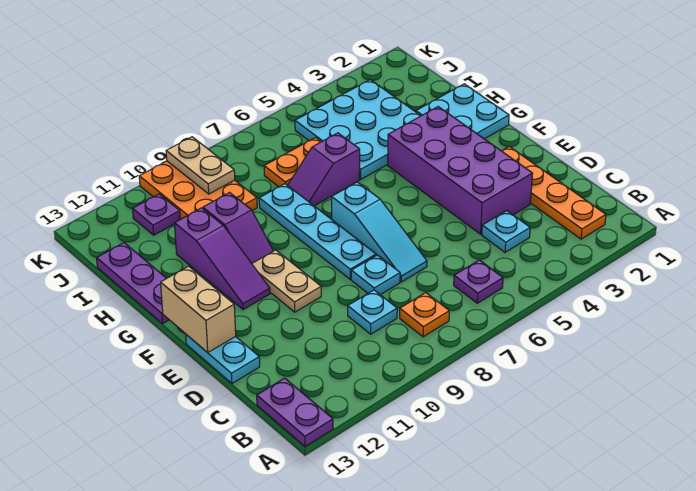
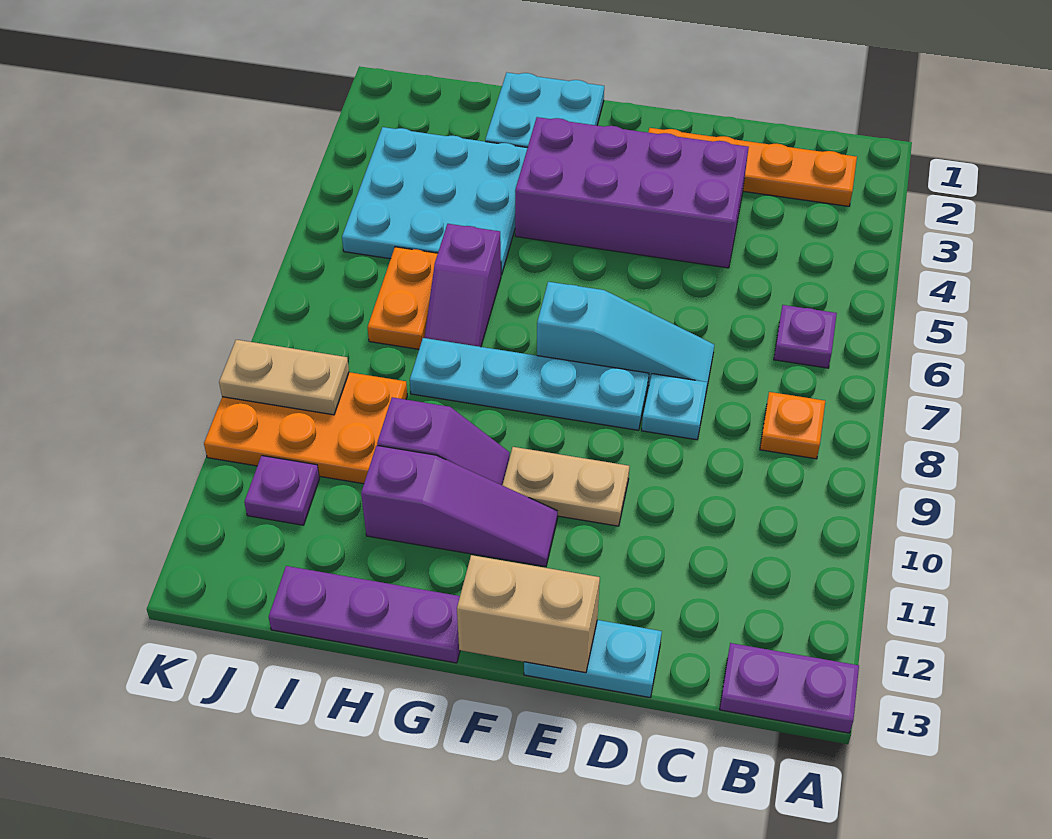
cyan 1x1 plate [482,211,530,252] -> none
cyan 1x1 plate [348,290,397,334] -> none

